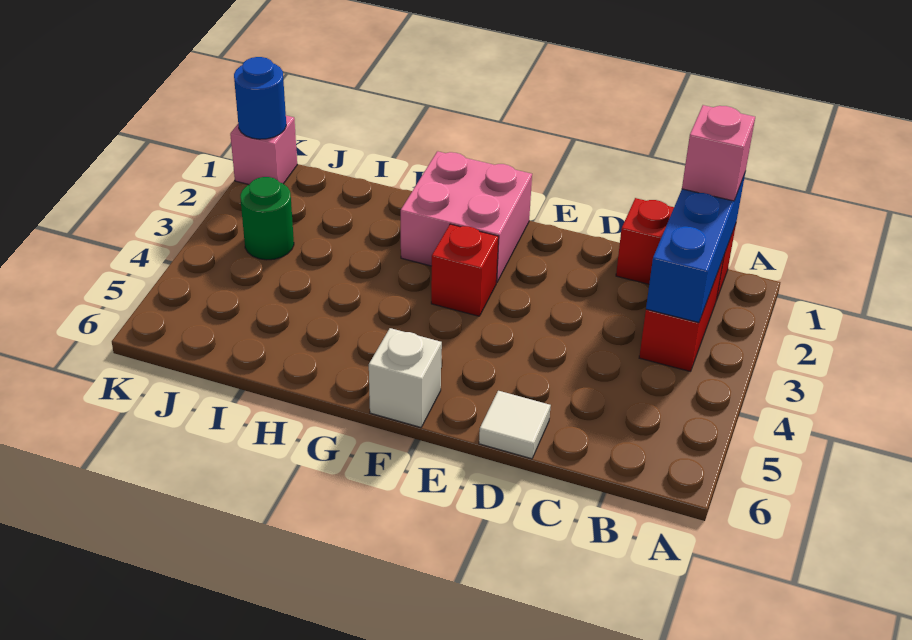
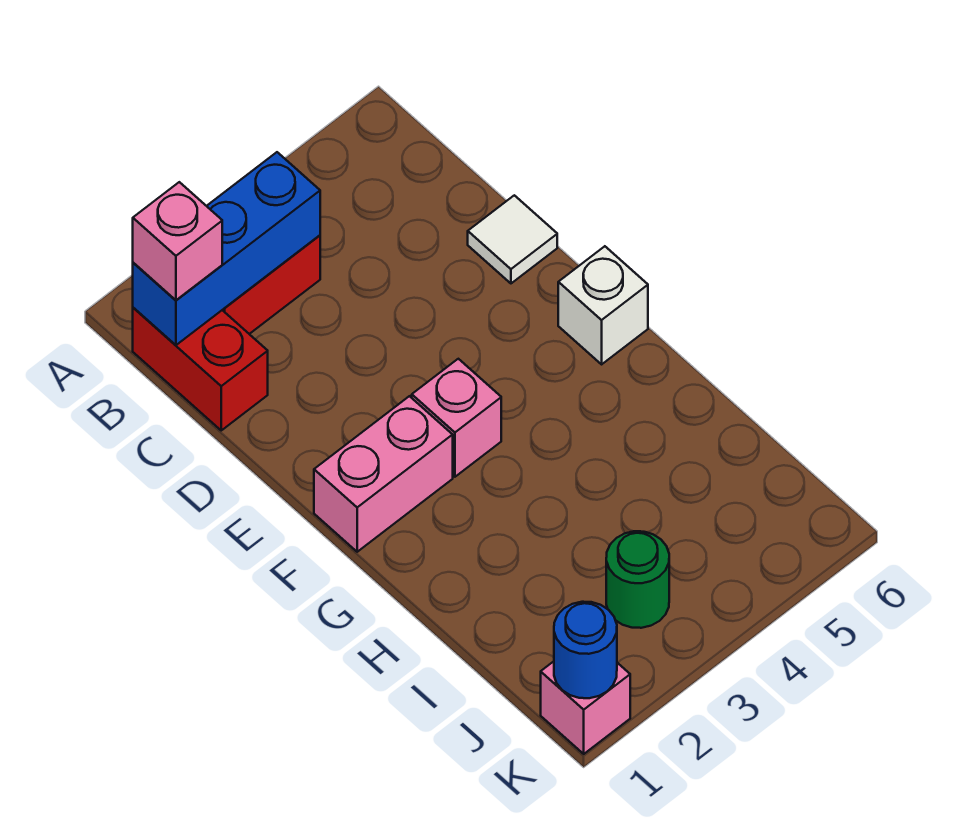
pink 2x2 brick [401,151,532,283] -> pink 1x2 brick [314,396,453,552]
red 1x1 brick [431,224,499,316] -> pink 1x1 brick [412,359,501,477]

